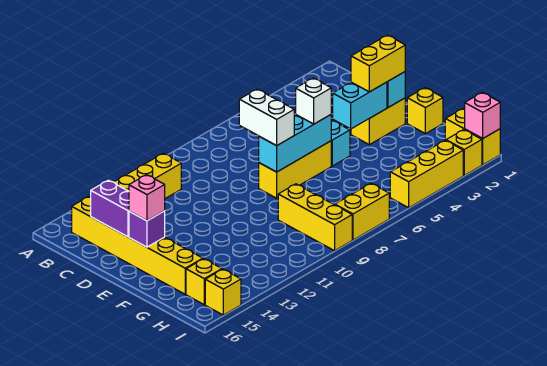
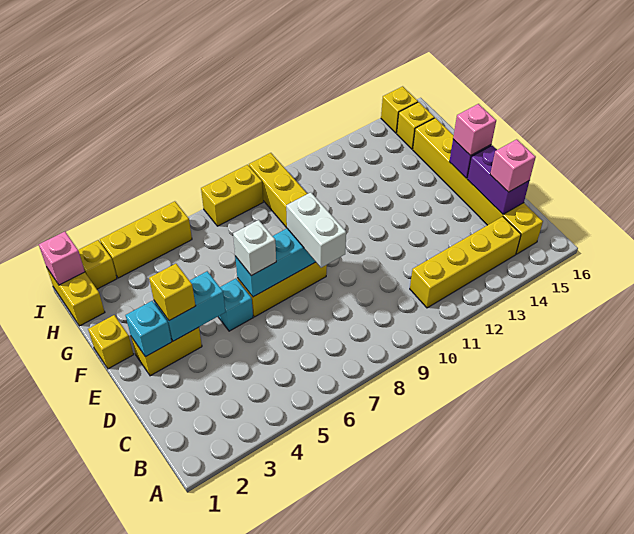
none -> pink 1x1 brick [490,139,536,192]
yellow 1x2 brick [351,35,405,92] -> yellow 1x1 brick [149,264,196,321]

